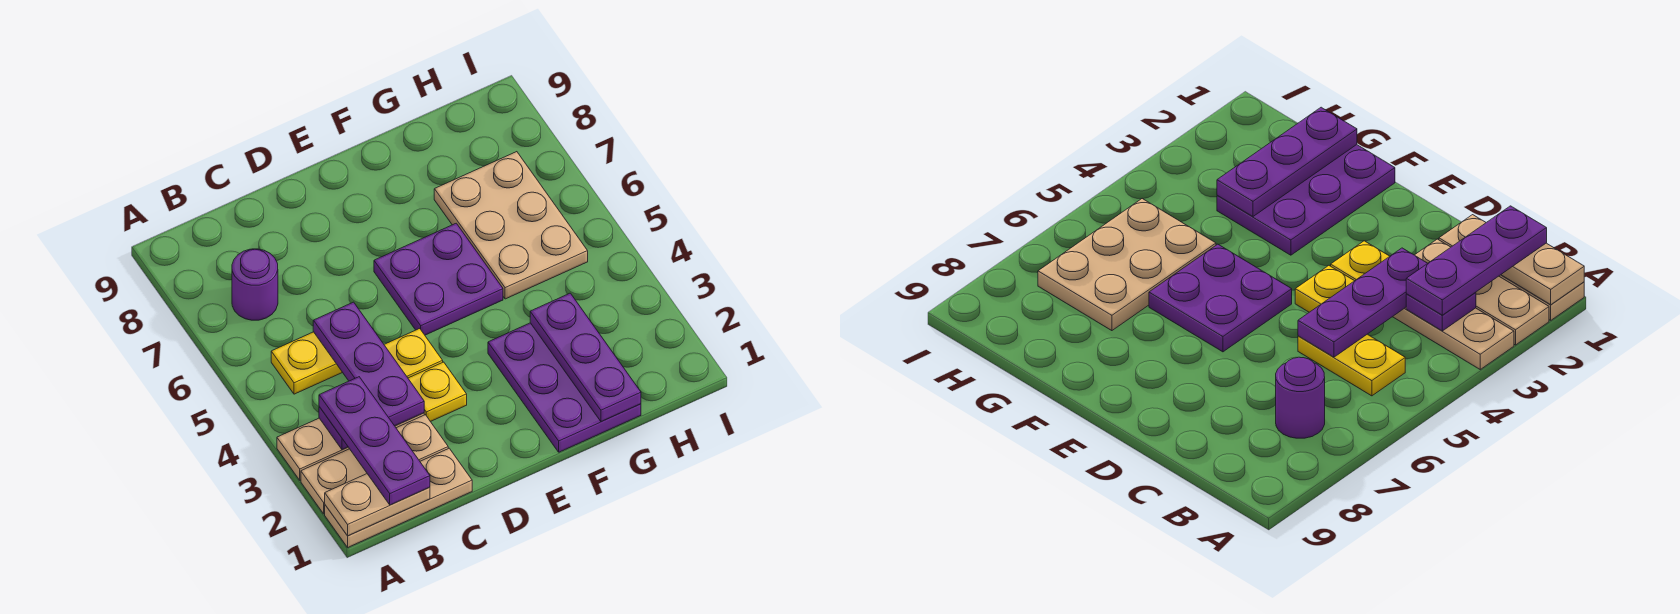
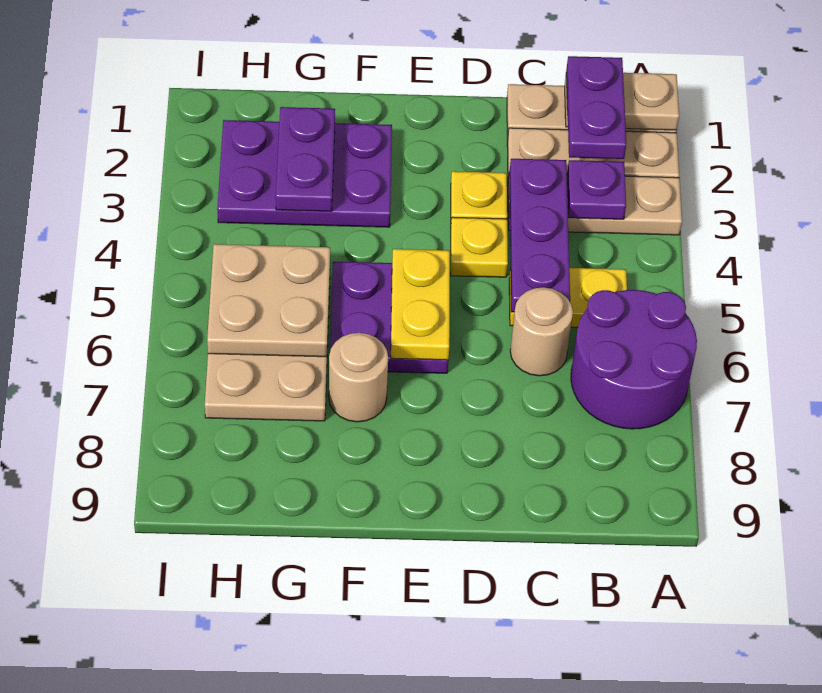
purple 1x3 plate [319,377,430,505] -> purple 1x2 plate [566,56,626,159]
purple 1x1 round brick [232,249,278,320] -> purple 2x2 round brick [571,290,697,429]
none -> tan 1x1 round brick [510,287,573,376]
none -> yellow 1x2 plate [391,249,450,360]
purple 2x3 plate [488,323,641,452] -> purple 2x3 plate turned to [217,120,392,227]
none -> tan 1x1 round brick [329,333,388,422]
purple 1x3 plate [530,293,641,421] -> purple 1x2 plate [276,107,335,211]
none -> tan 2x2 plate [207,244,330,357]

